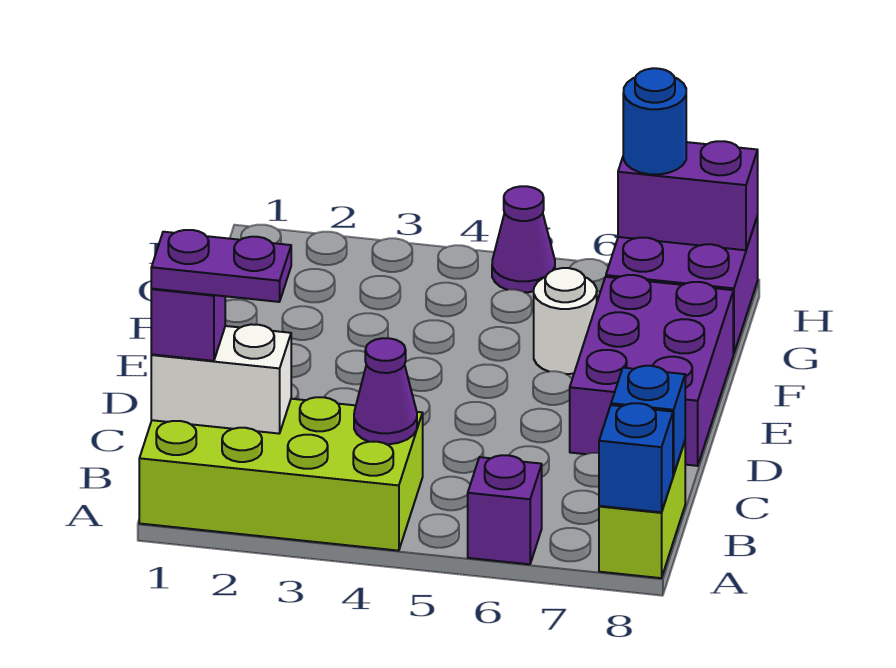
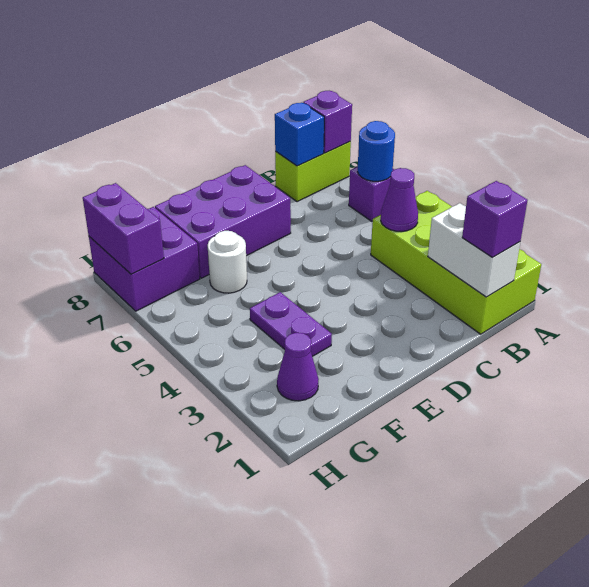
blue 1x1 brick [599,403,673,512] -> purple 1x1 brick [303,91,352,153]
purple 1x2 plate [151,230,291,302] -> purple 1x2 plate moved to [250,292,332,356]
purple 1x1 cone [492,186,555,292] -> purple 1x1 cone moved to [277,333,319,401]
blue 1x1 round brick [623,68,686,174] -> blue 1x1 round brick moved to [358,121,395,181]

